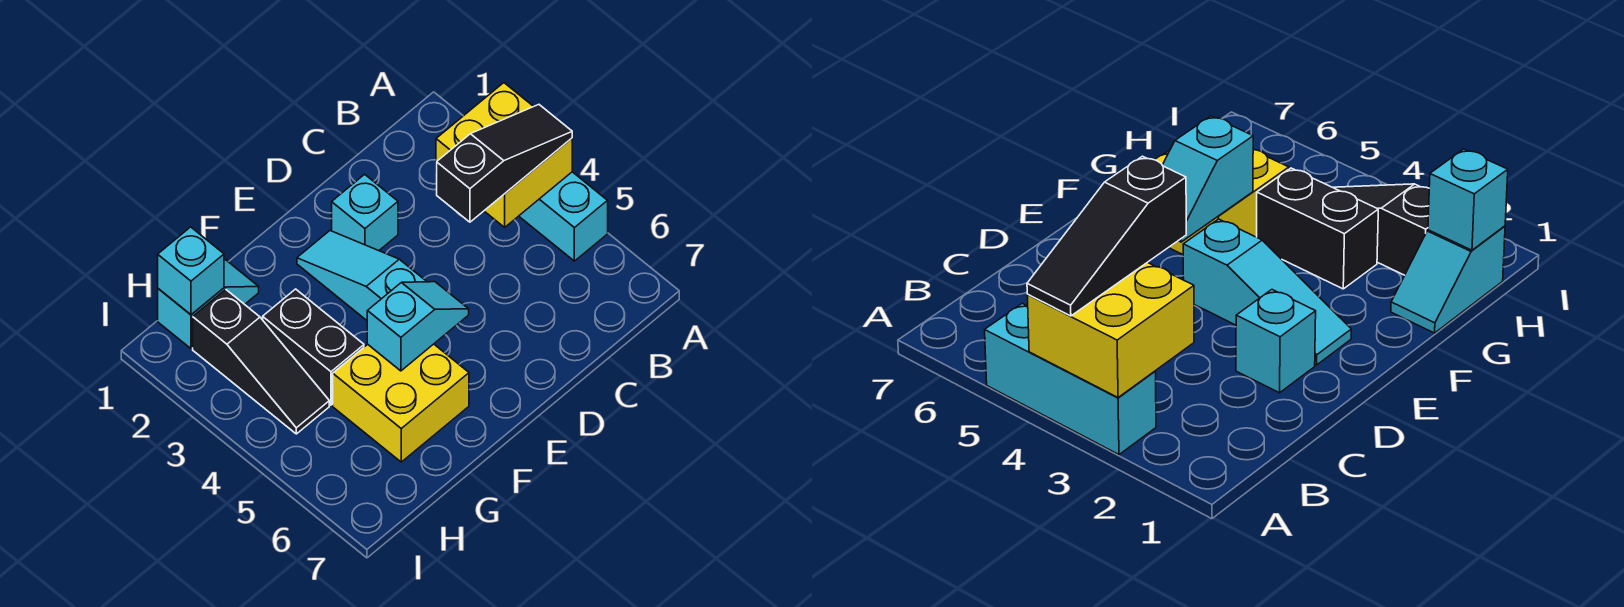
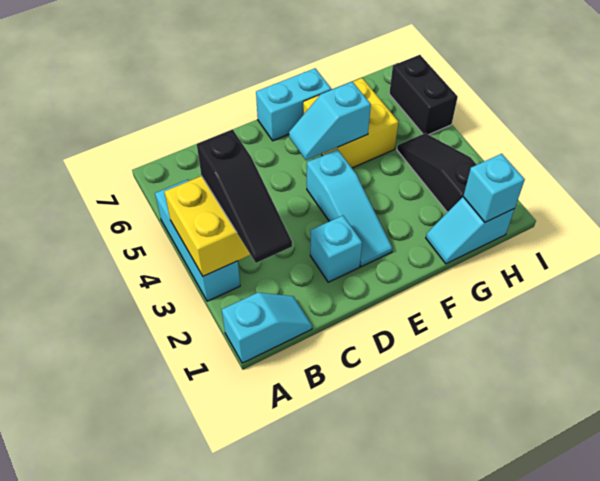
none -> cyan 1x2 slope [222,293,312,363]
black 1x3 slope [437,105,572,222] -> black 1x3 slope turned to [197,129,292,263]
none -> cyan 1x2 brick [256,68,332,141]
black 1x2 brick [263,289,364,405] -> black 1x2 brick moved to [389,55,458,135]

